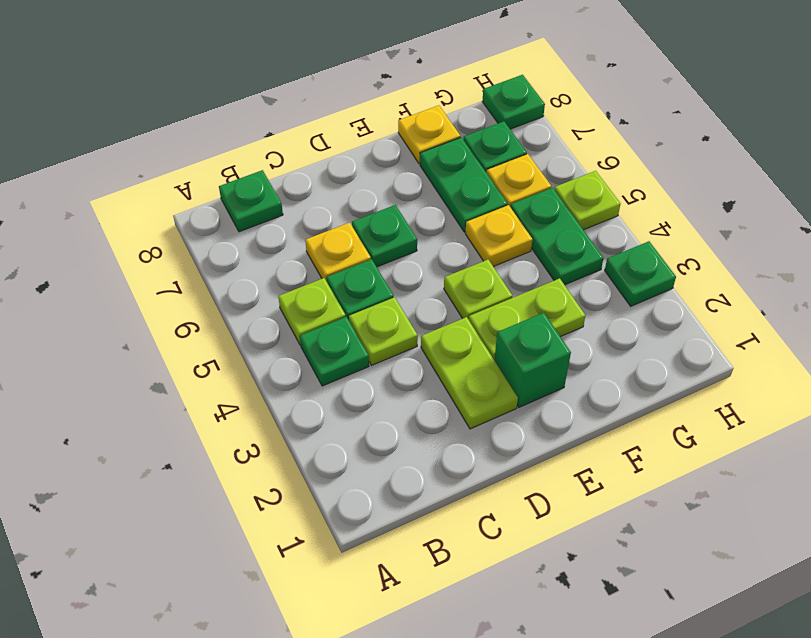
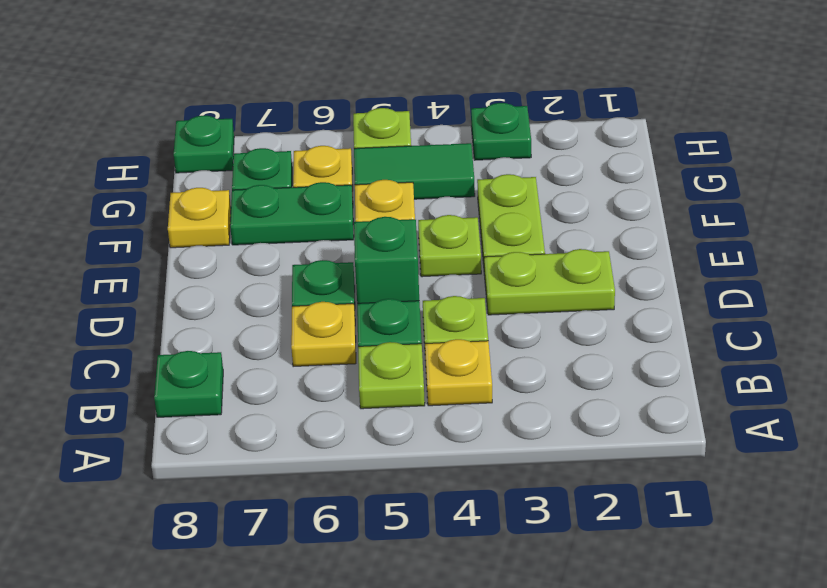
green 1x1 plate [300,317,369,386] -> yellow 1x1 plate [425,339,492,406]
green 1x1 brick [494,313,571,407] -> green 1x1 brick moved to [354,217,419,303]
green 1x2 plate [511,188,604,285] -> green 1x2 tile [354,143,475,199]

